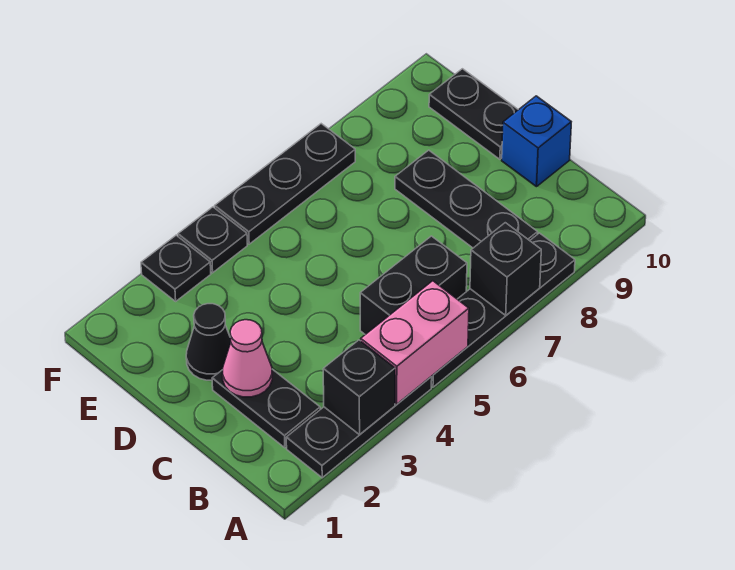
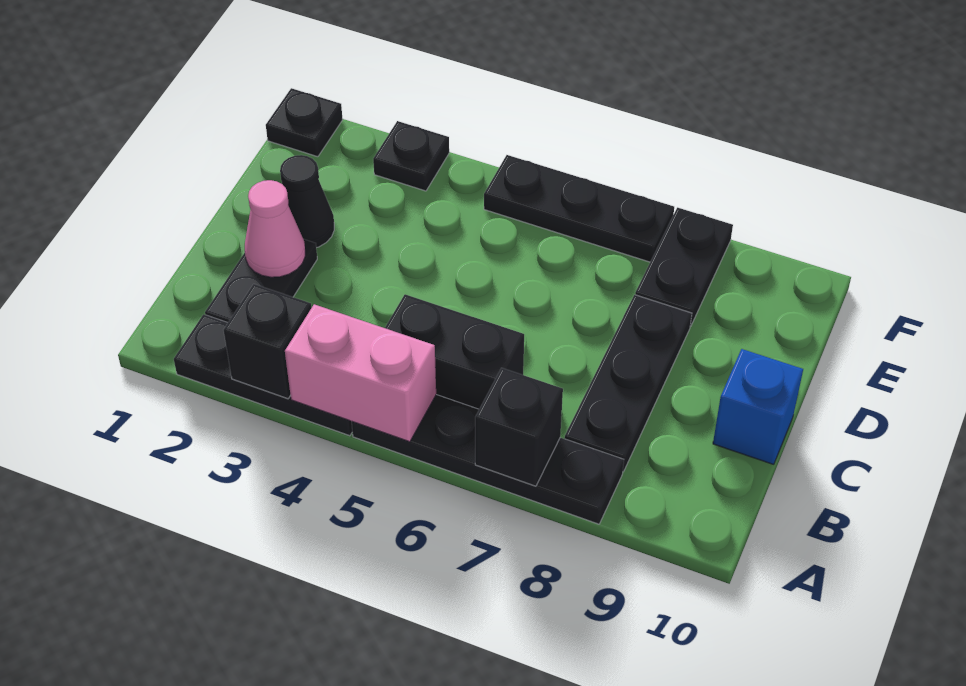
black 1x2 plate [429,69,518,159] -> black 1x2 plate moved to [635,208,733,326]
black 1x1 plate [178,207,247,273] -> black 1x1 plate moved to [266,88,343,157]

